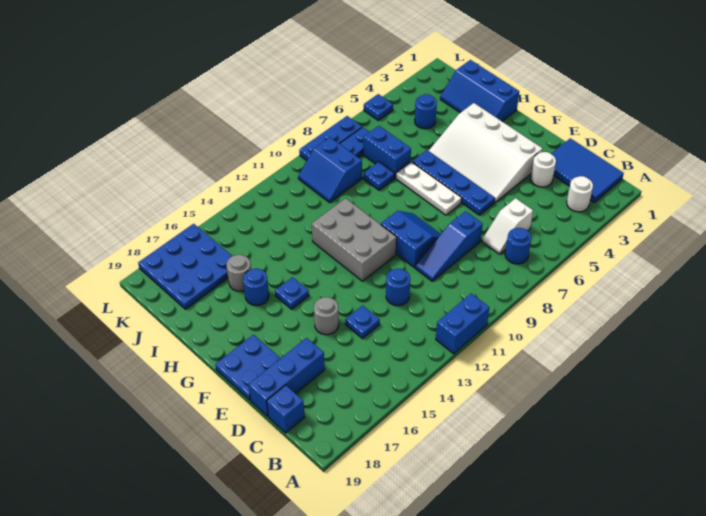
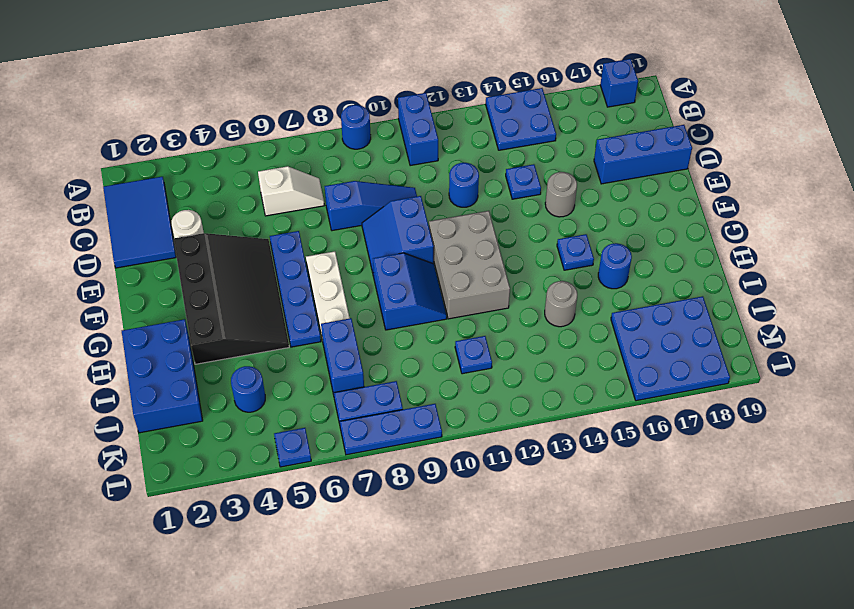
blue 1x2 brick [436,293,489,354] -> blue 1x2 brick turned to [398,93,438,166]
white 1x1 round brick [567,176,593,212] -> none
blue 1x1 round brick [505,228,531,264] -> blue 1x1 round brick moved to [341,105,371,149]
blue 1x1 brick [267,385,305,433] -> blue 1x1 brick moved to [600,59,638,107]
white 3x4 slope [429,103,542,203] -> black 3x4 slope [174,233,289,364]
blue 2x2 plate [215,335,281,400] -> blue 2x2 plate moved to [486,88,556,150]
blue 2x3 slope [440,60,519,121] -> blue 2x3 brick [122,319,203,433]
blue 1x1 plate [363,162,395,190] -> blue 1x1 plate moved to [455,336,492,374]
grey 1x1 round brick [227,255,251,291] -> grey 1x1 round brick moved to [545,281,577,327]
blue 2x2 slope [298,137,362,203] -> blue 2x2 slope moved to [373,253,447,330]

